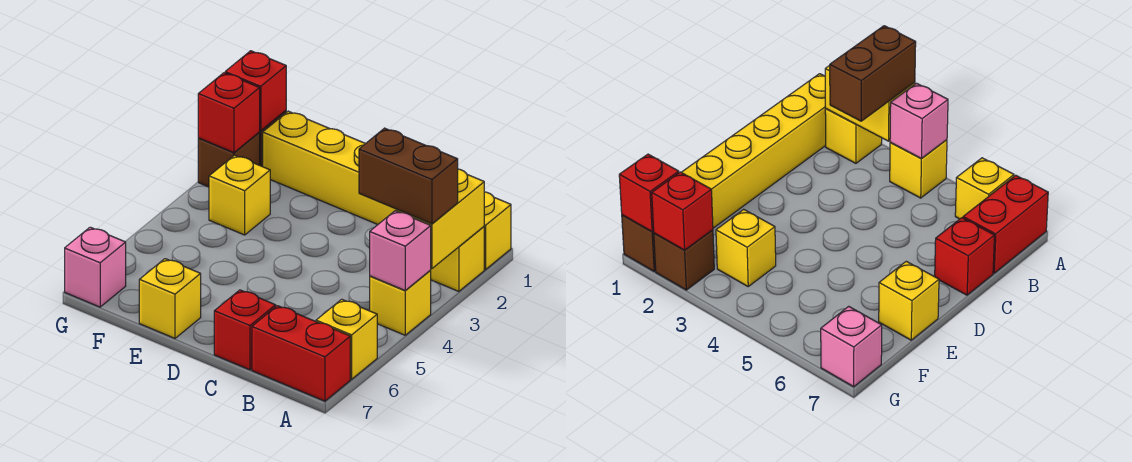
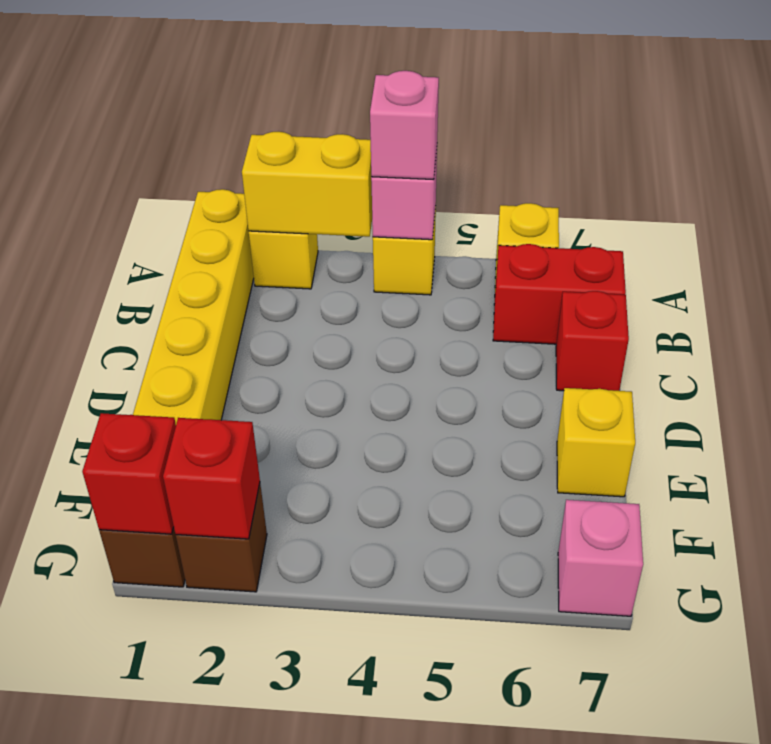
brown 1x2 brick [359,128,458,224] -> none
none -> pink 1x1 brick [370,71,439,180]
red 1x2 brick [252,306,350,401] -> red 1x2 brick turned to [493,244,626,344]
yellow 1x1 brick [209,155,270,235] -> none

